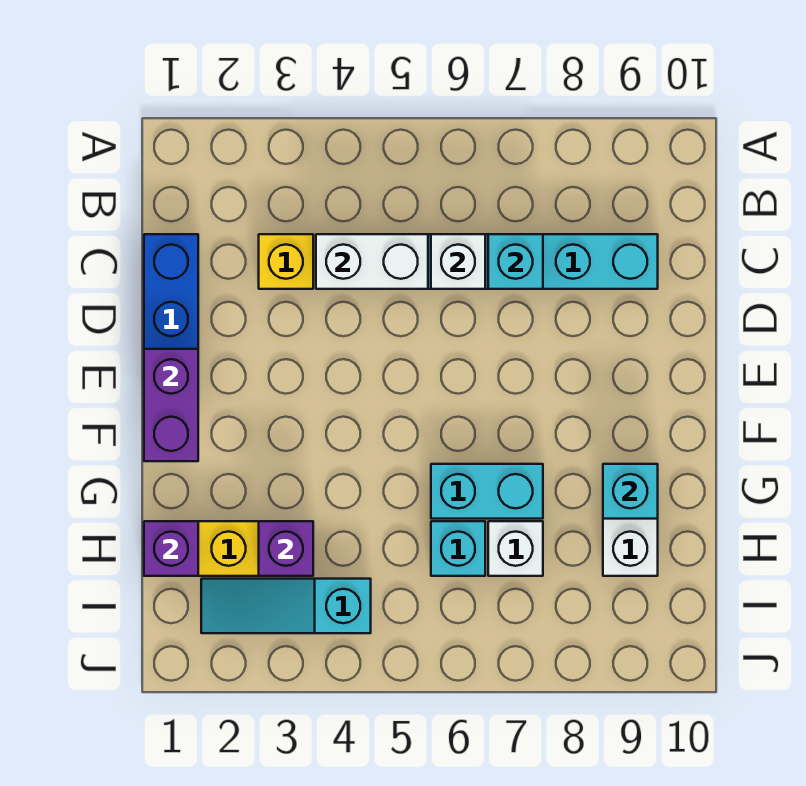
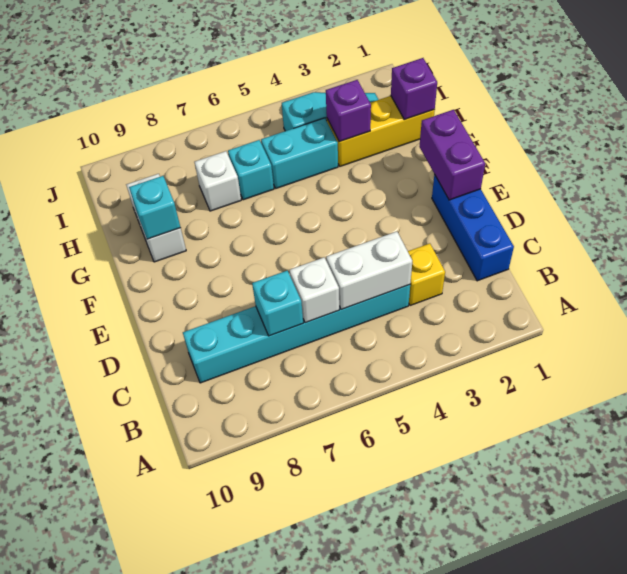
cyan 1x2 brick [431,464,543,519] -> cyan 1x2 brick moved to [261,118,338,188]

